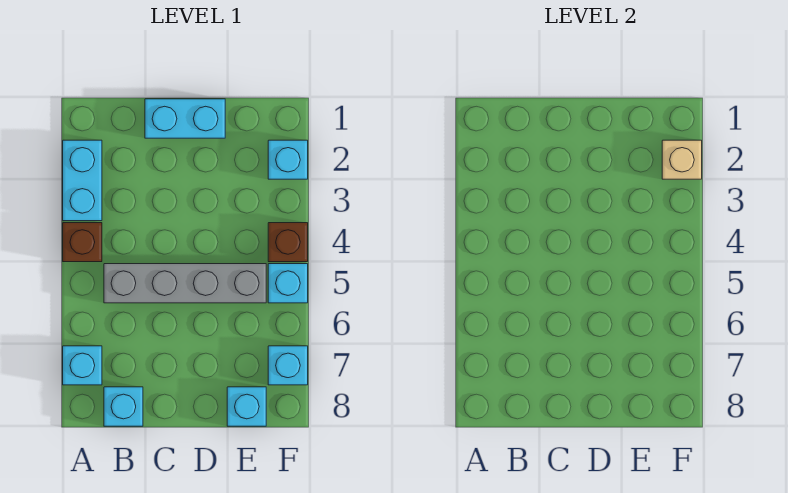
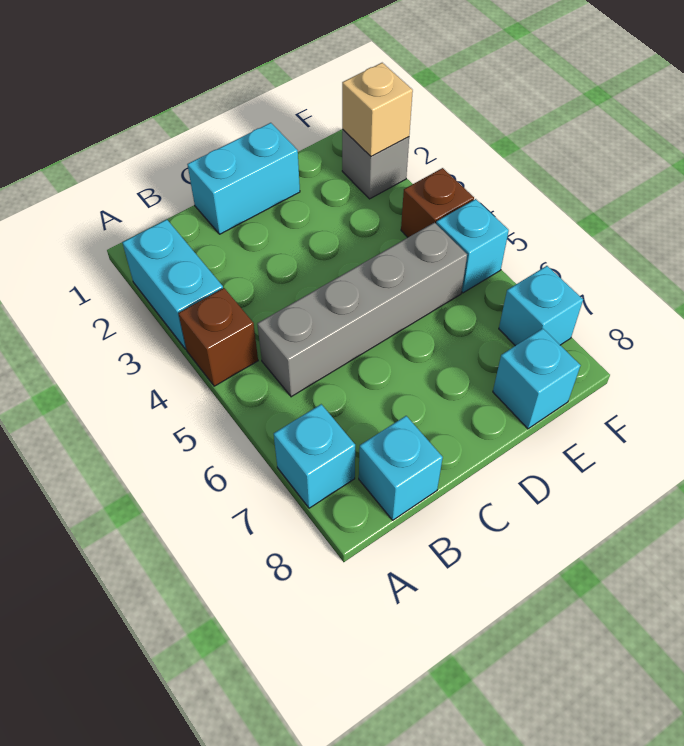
cyan 1x1 brick [268,140,308,179] -> grey 1x1 brick [342,130,409,199]

